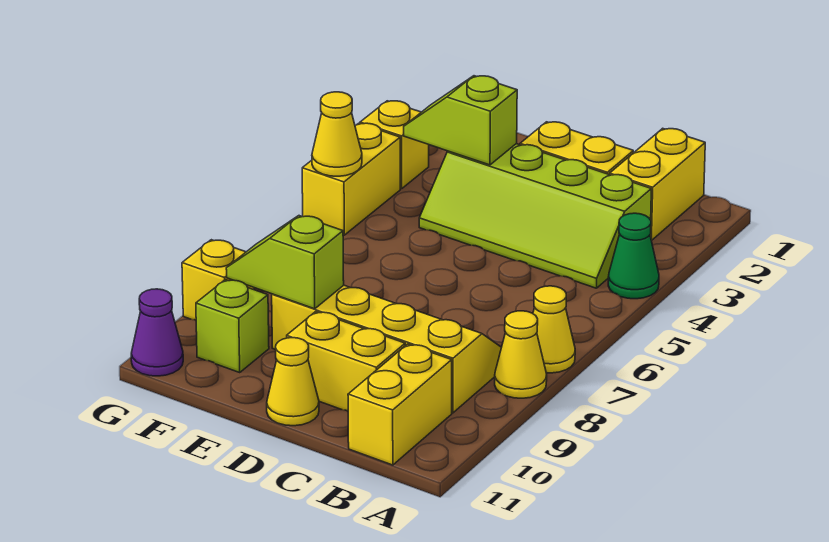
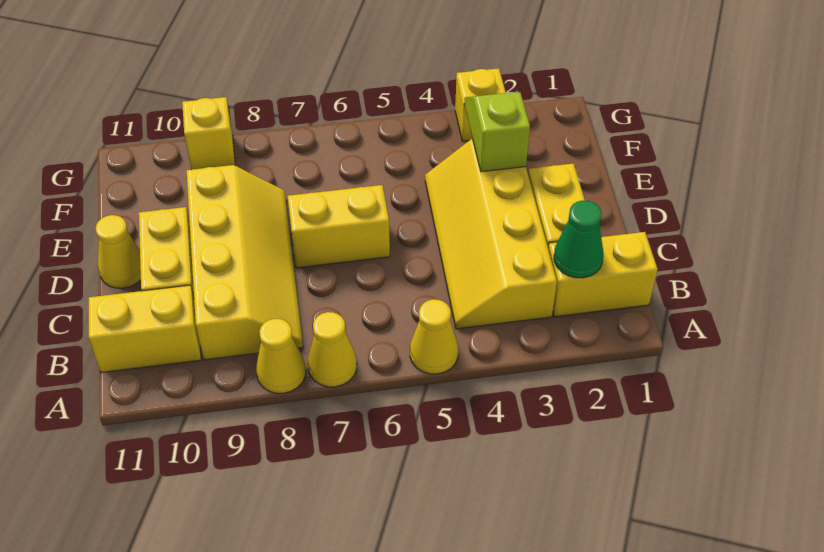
green 1x1 cone [608,213,659,299] -> green 1x1 cone moved to [554,201,604,278]
lime 2x4 slope [419,144,651,288] -> yellow 2x4 slope [425,139,557,329]
lime 1x2 slope [226,216,344,309] -> none
lime 1x1 brick [196,280,269,372] -> none
yellow 1x2 brick [302,123,400,235] -> yellow 1x2 brick moved to [288,185,390,268]
yellow 1x1 cone [312,92,362,176] -> yellow 1x1 cone moved to [410,299,458,374]
purple 1x1 cone [131,289,183,376] -> none

